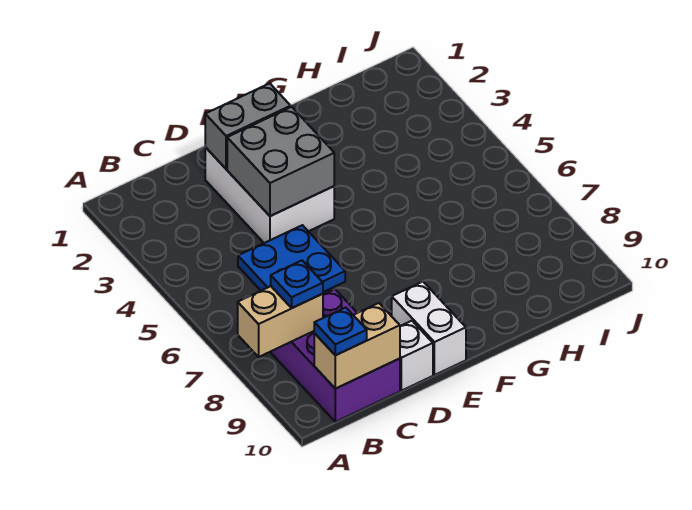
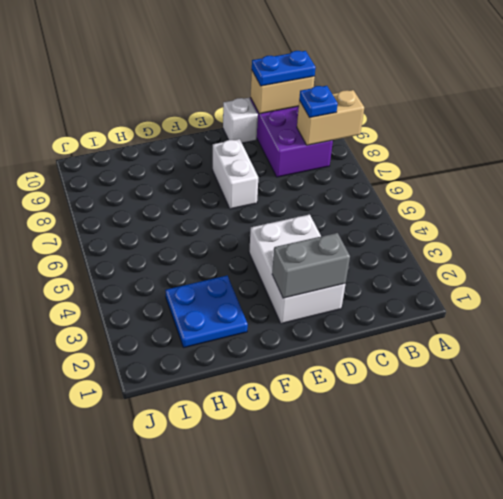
blue 1x1 plate [314,308,367,355] -> blue 1x2 plate [252,51,316,86]
blue 2x2 plate [238,225,345,292] -> blue 2x2 plate moved to [166,276,248,347]
grey 2x2 brick [227,107,334,216] -> none
white 1x2 brick [392,282,466,375] -> white 1x2 brick moved to [213,139,258,209]

